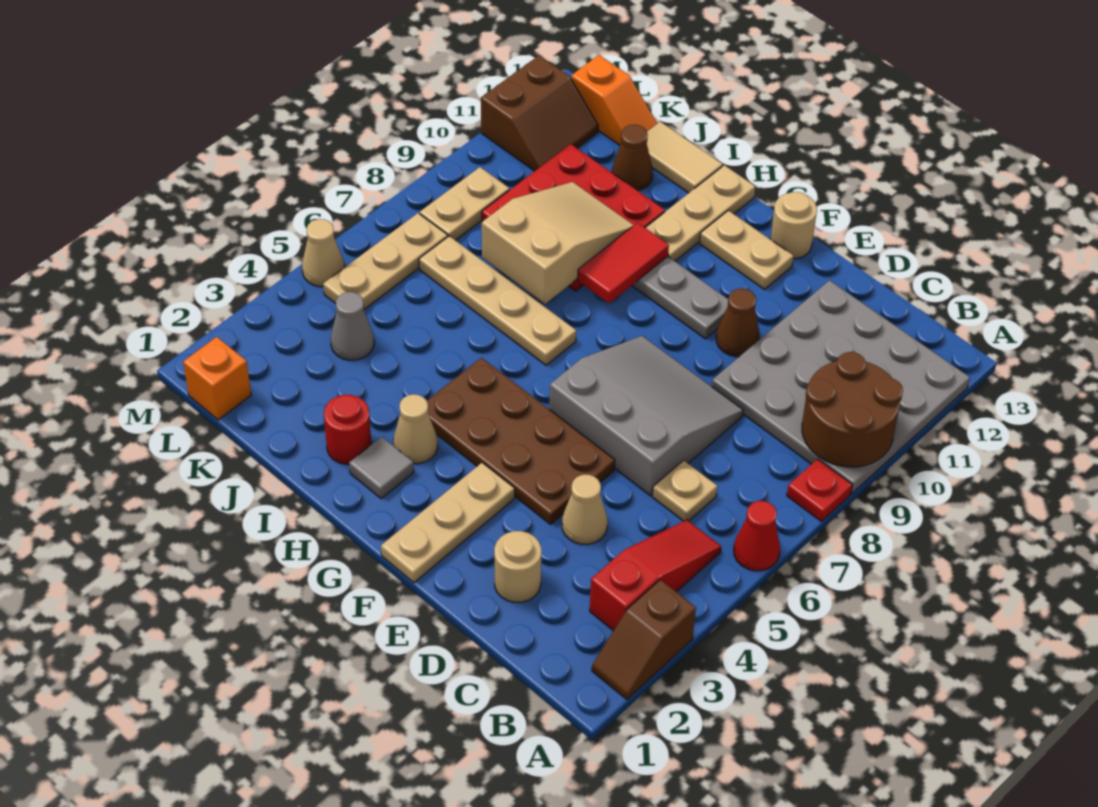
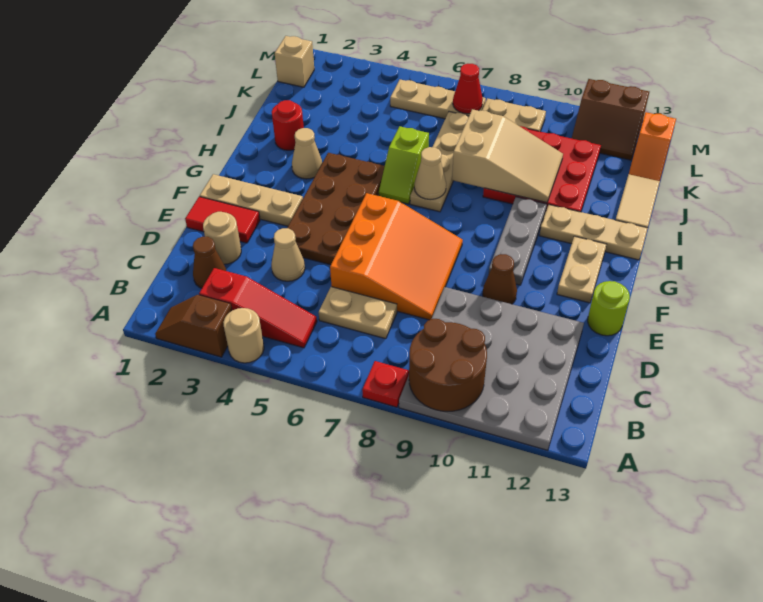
red 1x1 cone [734,501,780,571] -> red 1x1 cone moved to [453,64,483,114]
tan 1x1 plate [652,460,718,521] -> tan 1x2 plate [318,287,397,339]
grey 3x3 slope [549,336,744,496] -> orange 3x3 slope [330,193,463,320]
none -> lime 1x1 round brick [588,281,630,336]
tan 1x1 round brick [770,192,817,259] -> tan 1x1 round brick moved to [223,308,264,363]
grey 1x1 tile [349,437,414,498] -> none
none -> lime 1x2 slope [379,126,429,204]
red 1x2 tile [578,223,669,303] -> red 1x2 tile moved to [185,197,260,243]
brown 1x1 cone [612,125,653,191] -> brown 1x1 cone moved to [193,237,226,288]
grey 1x1 cone [331,292,374,360] -> none
orange 1x1 brick [183,337,251,420] -> tan 1x1 brick [275,36,314,87]
tan 1x1 cone [302,219,345,287] -> tan 1x1 cone moved to [414,147,446,200]

